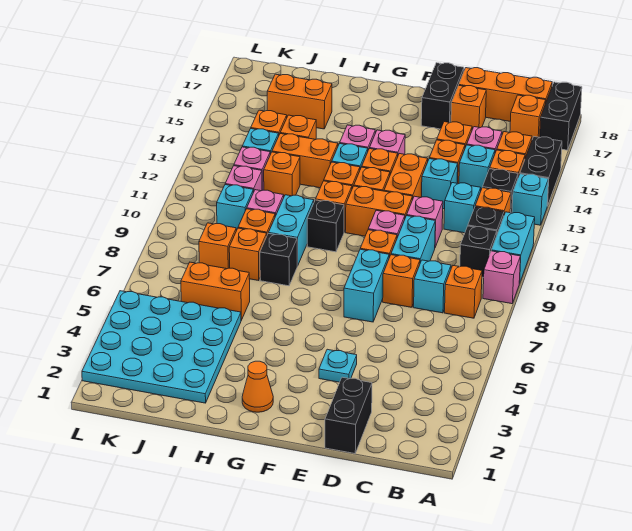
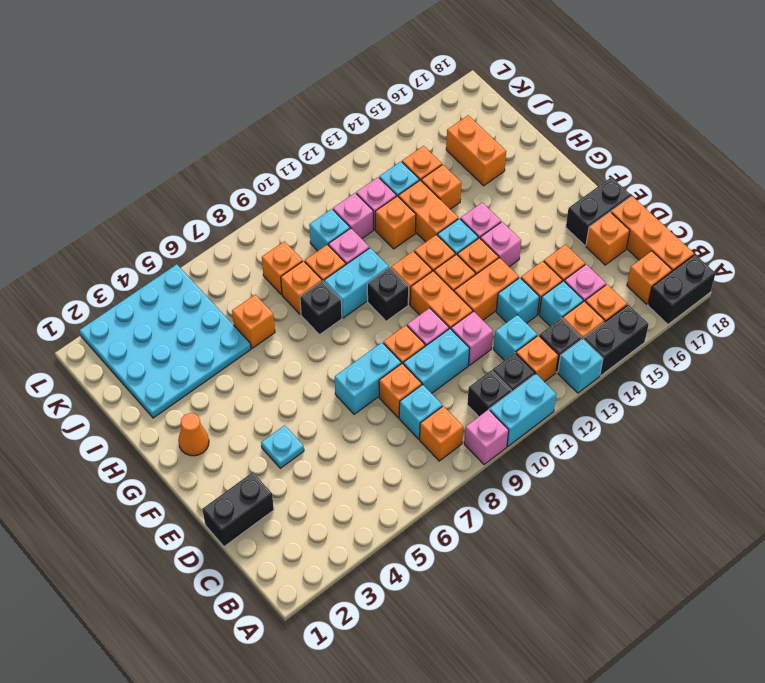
orange 1x2 brick [181,262,250,320] -> orange 1x1 brick [232,295,275,348]

